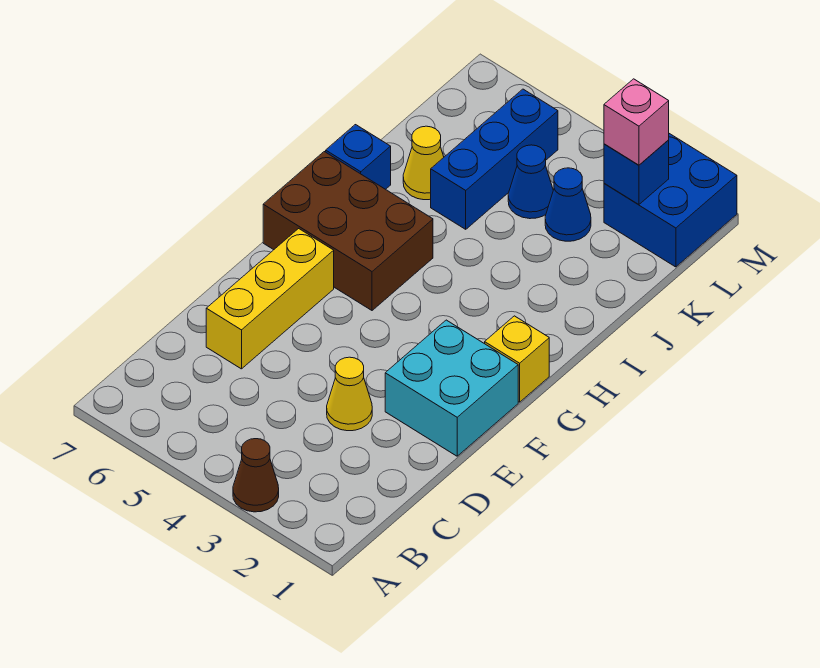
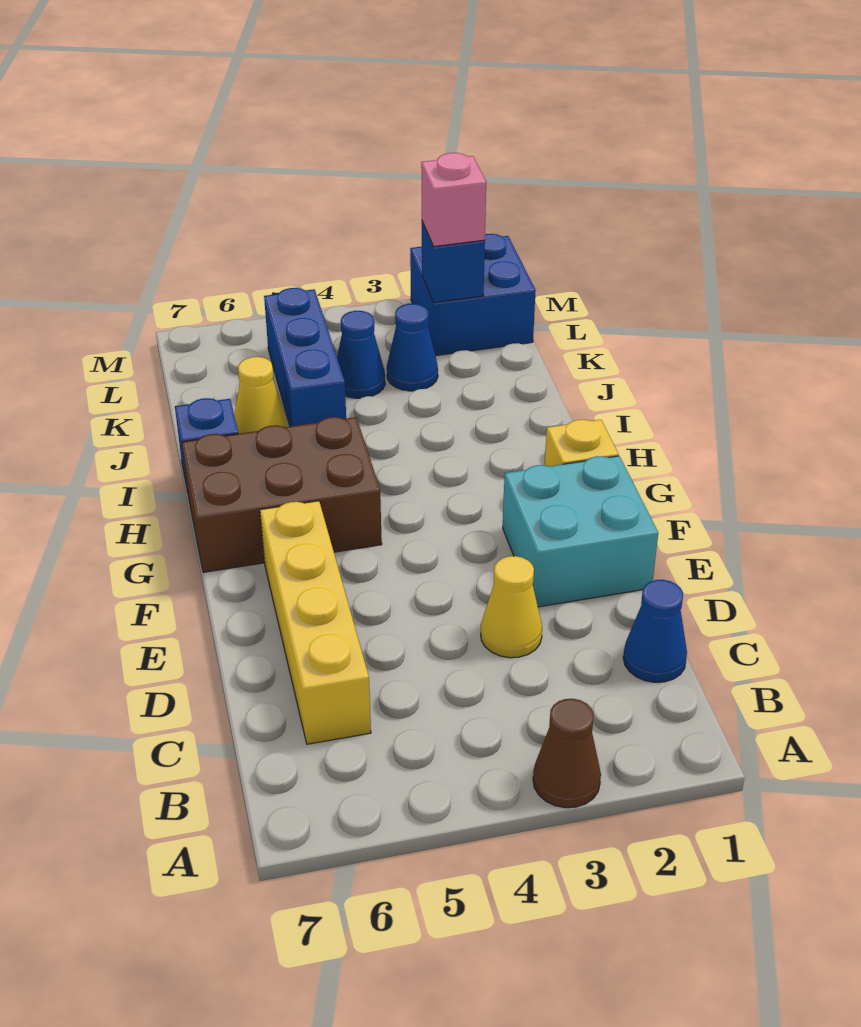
none -> blue 1x1 cone [623,580,687,682]
yellow 1x3 brick [206,229,334,369] -> yellow 1x4 brick [260,501,371,744]

